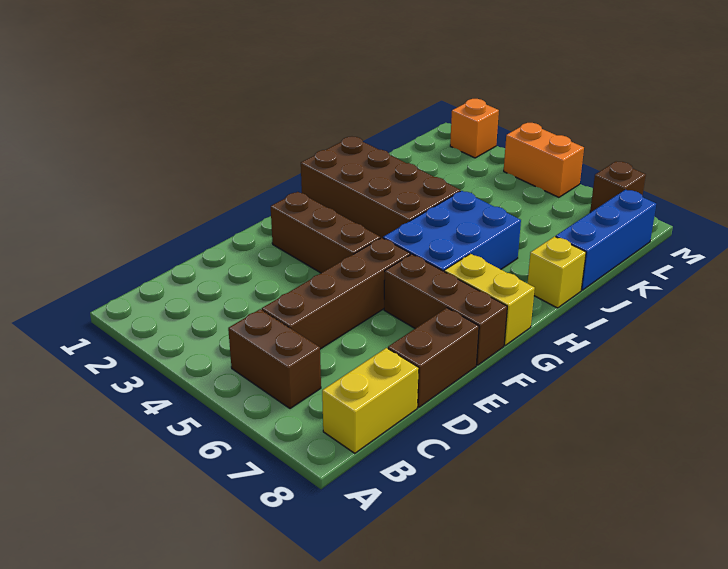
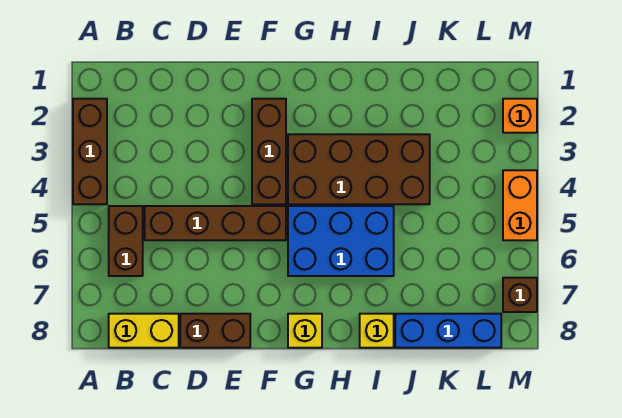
brown 1x3 brick [384,254,507,365] -> brown 1x3 brick moved to [73,99,107,204]
yellow 1x2 brick [444,254,535,345] -> yellow 1x1 brick [288,314,322,348]
brown 2x4 brick [301,137,460,238] -> brown 2x4 brick turned to [288,134,430,204]

